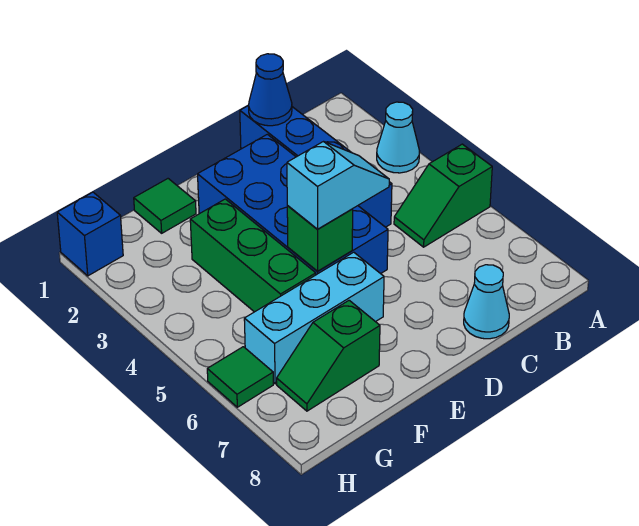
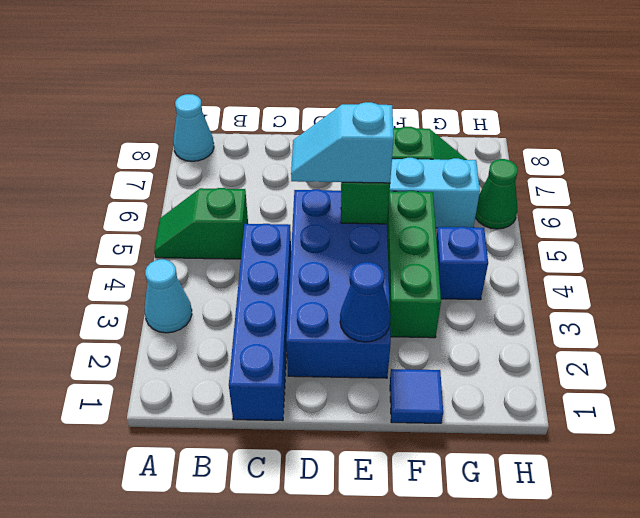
green 1x2 slope [394,144,492,247] -> green 1x2 slope turned to [154,188,248,259]
blue 1x1 cone [249,54,292,126] -> blue 1x1 cone moved to [340,262,391,342]
cyan 1x1 cone [464,265,509,339] -> cyan 1x1 cone moved to [173,94,214,161]
green 1x1 tile [134,179,196,233] -> blue 1x1 tile [390,369,443,423]
blue 1x1 brick [57,192,123,276] -> blue 1x1 brick moved to [436,227,488,300]
green 1x1 tile [207,347,273,407] -> green 1x1 cone [475,159,518,229]

